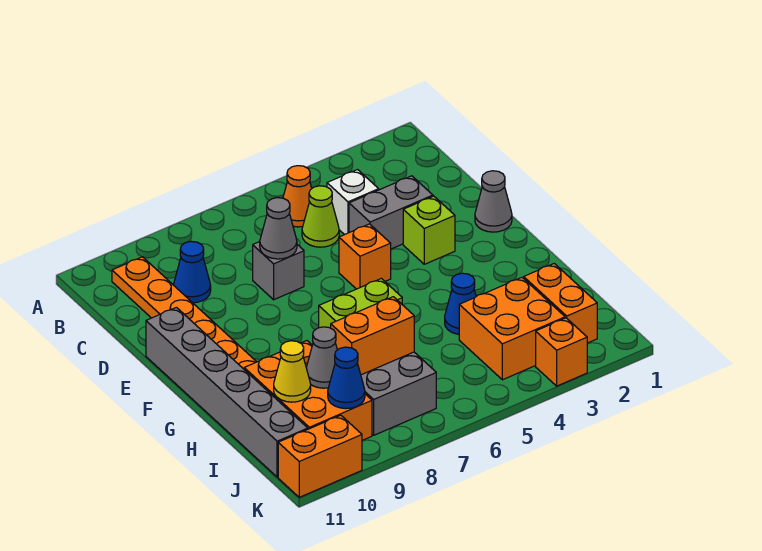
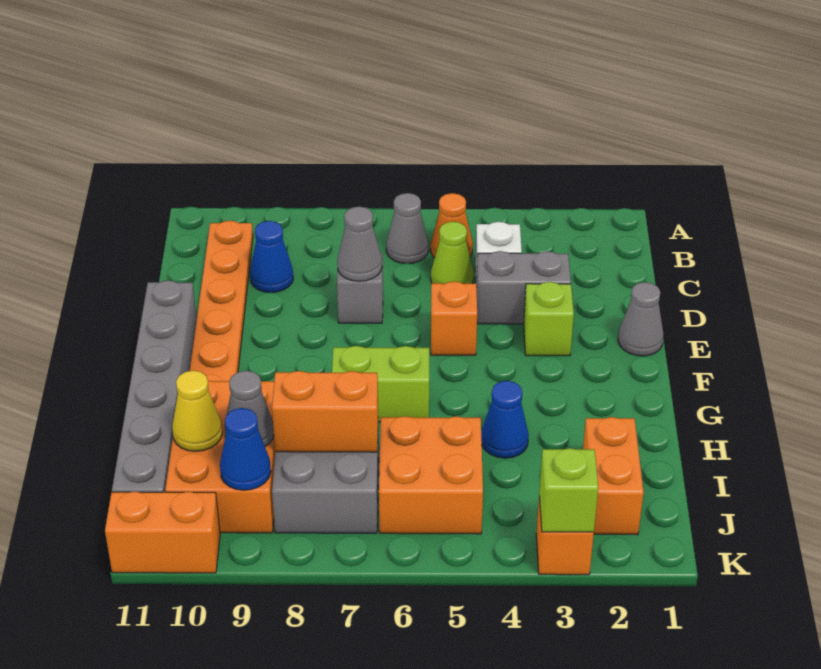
none -> grey 1x1 cone [386,193,429,264]
orange 2x2 brick [459,277,565,380] -> orange 2x2 brick moved to [379,416,483,534]
none -> lime 1x1 brick [539,448,598,532]

